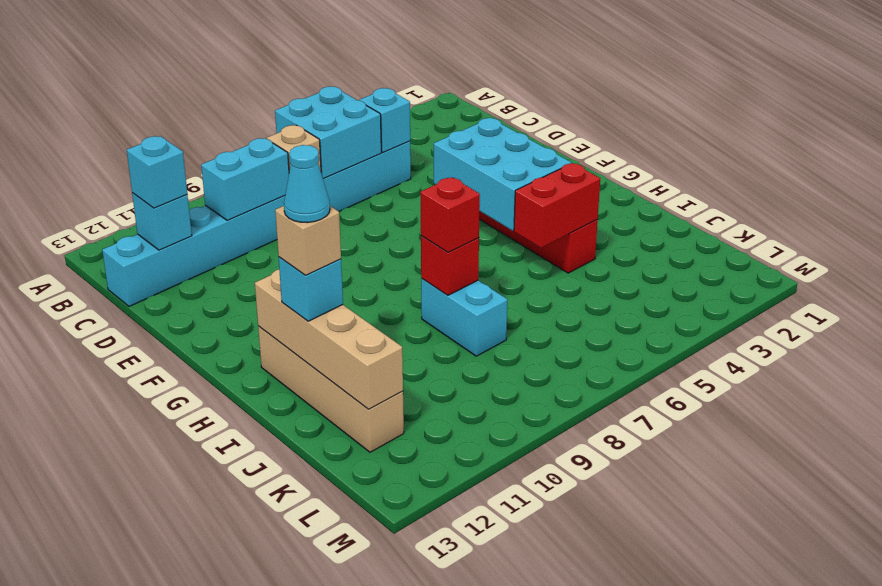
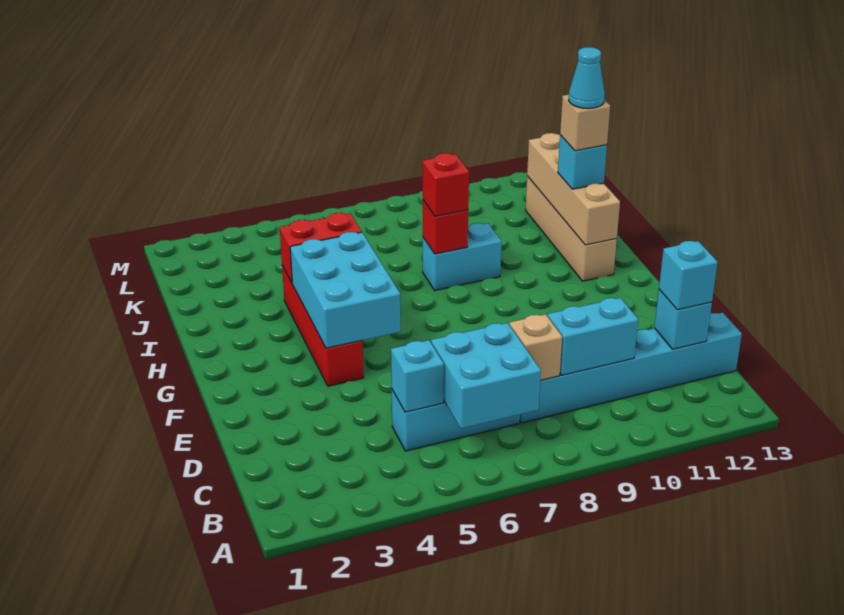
cyan 1x2 brick [421,279,507,356] -> cyan 1x2 brick turned to [423,223,502,290]

